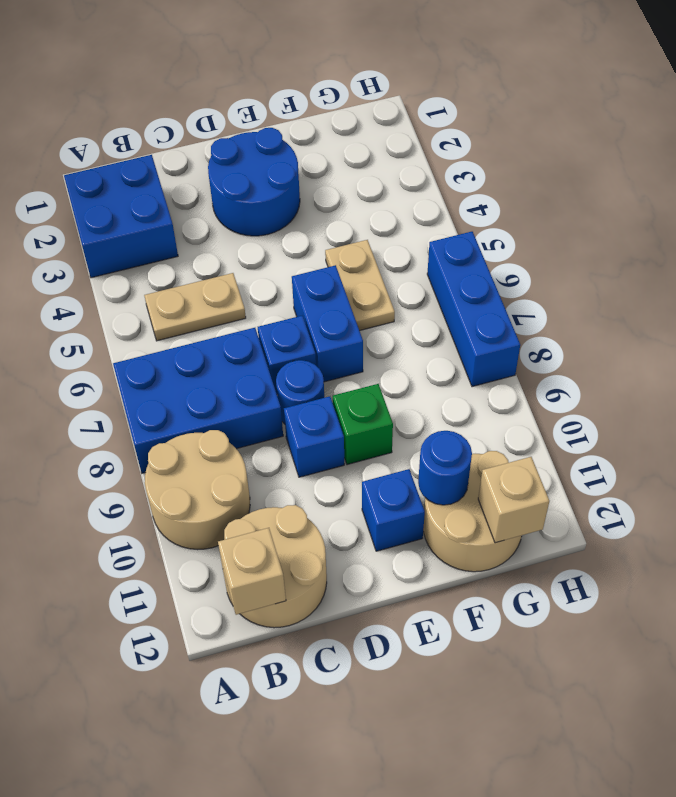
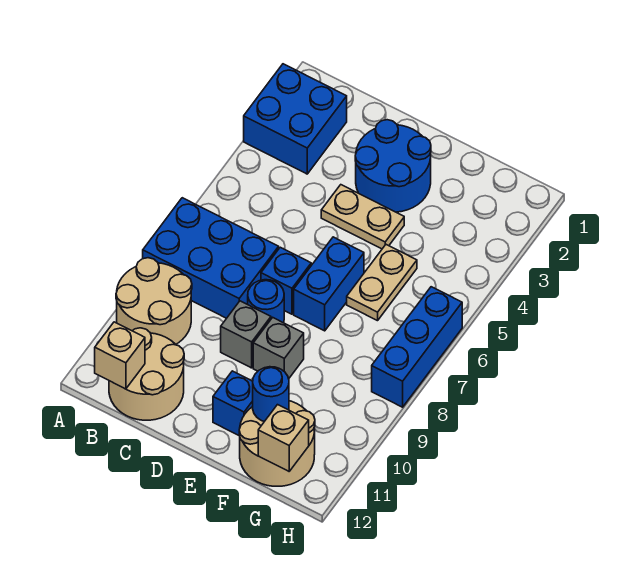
tan 1x2 plate [144,273,246,341] -> tan 1x2 plate moved to [321,185,404,249]
blue 1x1 brick [284,396,344,477] -> grey 1x1 brick [221,301,271,368]
green 1x1 brick [333,384,393,465] -> grey 1x1 brick [253,317,304,379]

